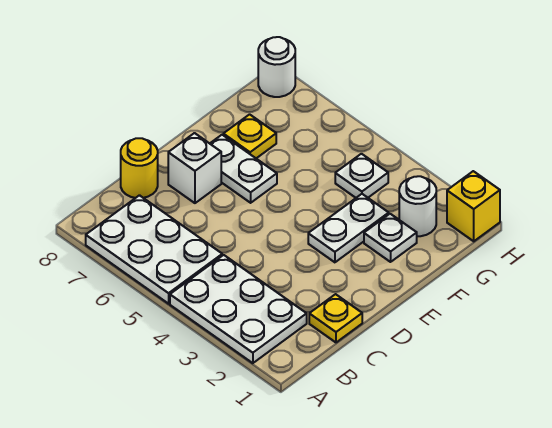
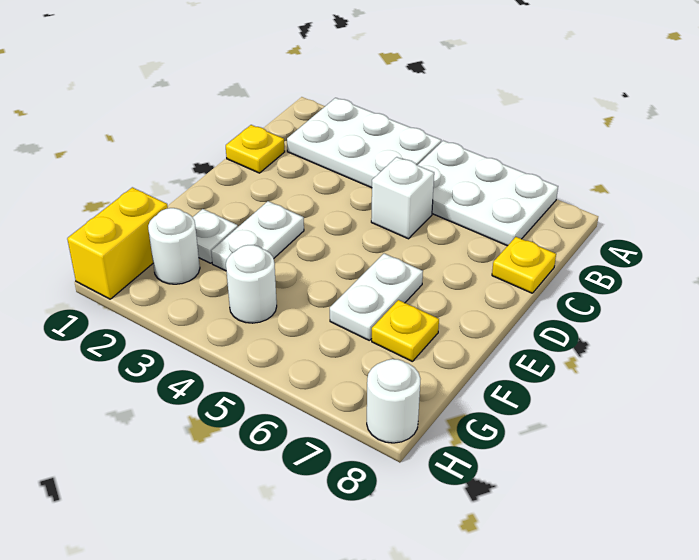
yellow 1x1 round brick [121,138,158,198] -> yellow 1x1 plate [492,237,556,293]
white 1x1 brick [168,133,221,203] -> white 1x1 brick moved to [371,157,434,239]
white 1x2 plate [210,135,277,203] -> white 1x2 plate turned to [330,254,423,341]
white 1x1 plate [335,154,388,198] -> white 1x1 round brick [226,245,277,323]
yellow 1x1 brick [447,171,500,241] -> yellow 1x2 brick [67,187,168,299]

